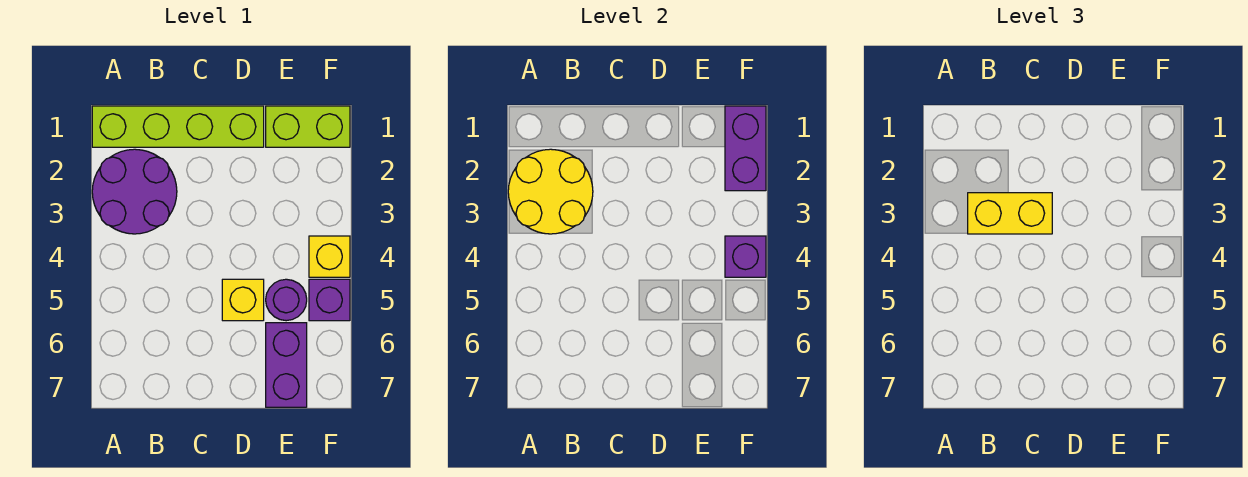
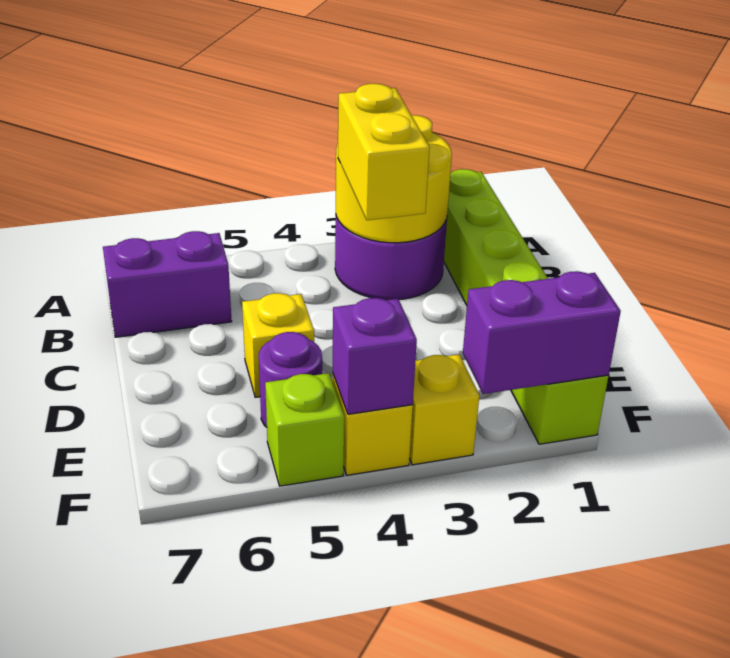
purple 1x2 brick [266,323,307,407] -> purple 1x2 brick moved to [103,231,232,337]
none -> yellow 1x1 brick [409,355,479,465]
purple 1x1 brick [309,279,350,321] -> lime 1x1 brick [265,373,344,486]

